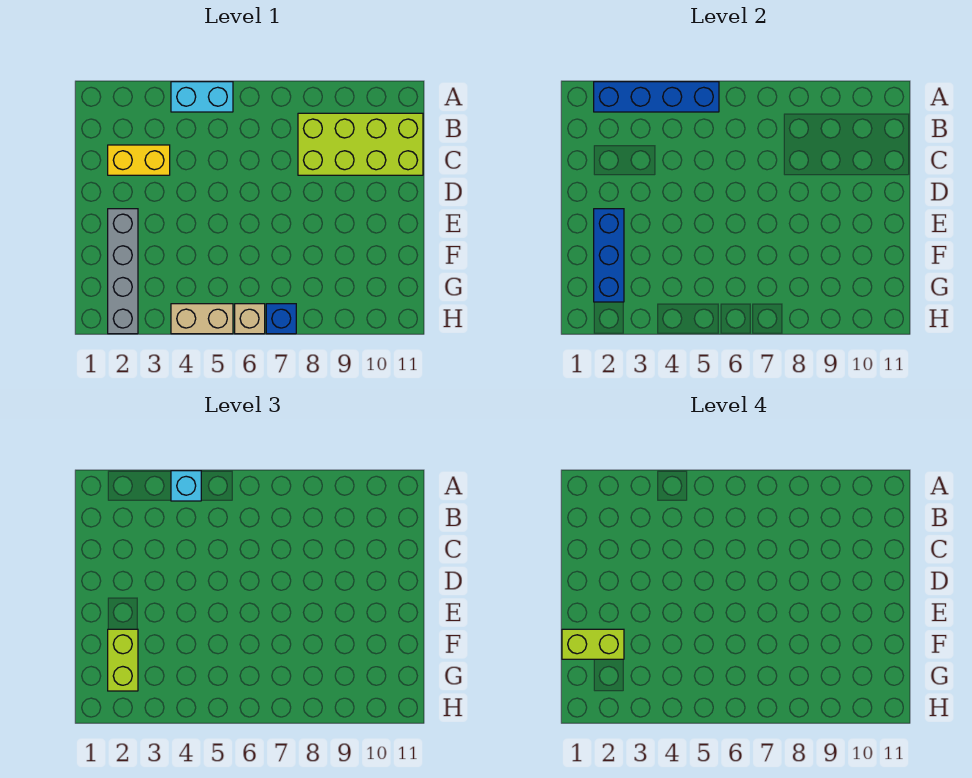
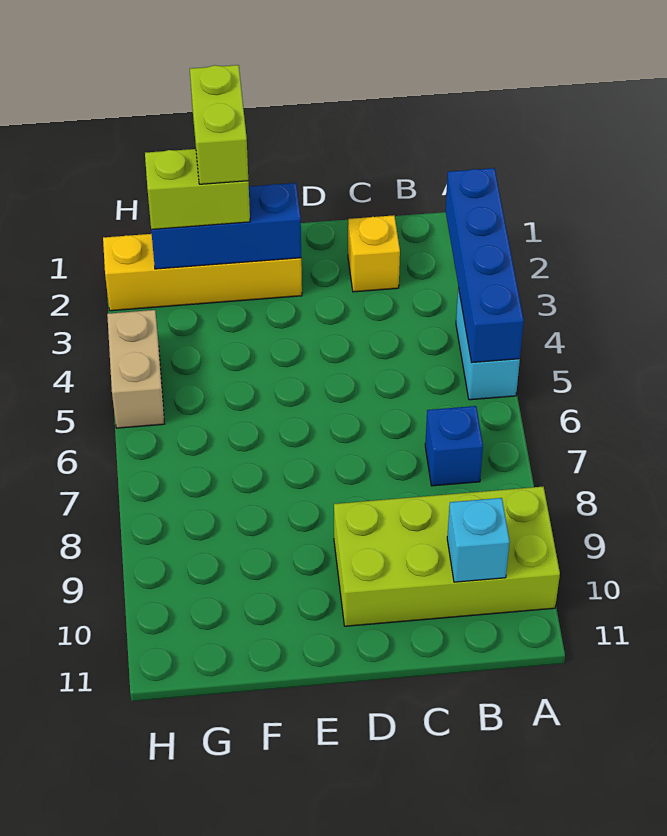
cyan 1x1 brick [171,471,201,501] -> cyan 1x1 brick moved to [447,498,510,582]
lime 2x4 brick [298,113,423,175] -> lime 2x4 brick turned to [334,487,560,626]
yellow 1x2 brick [108,145,170,175] -> yellow 1x1 brick [348,215,400,292]
grey 1x4 brick [108,209,138,334] -> yellow 1x4 brick [103,234,302,311]
tan 1x1 brick [235,304,265,334] -> none
blue 1x1 brick [266,304,296,334] -> blue 1x1 brick moved to [425,406,483,486]

